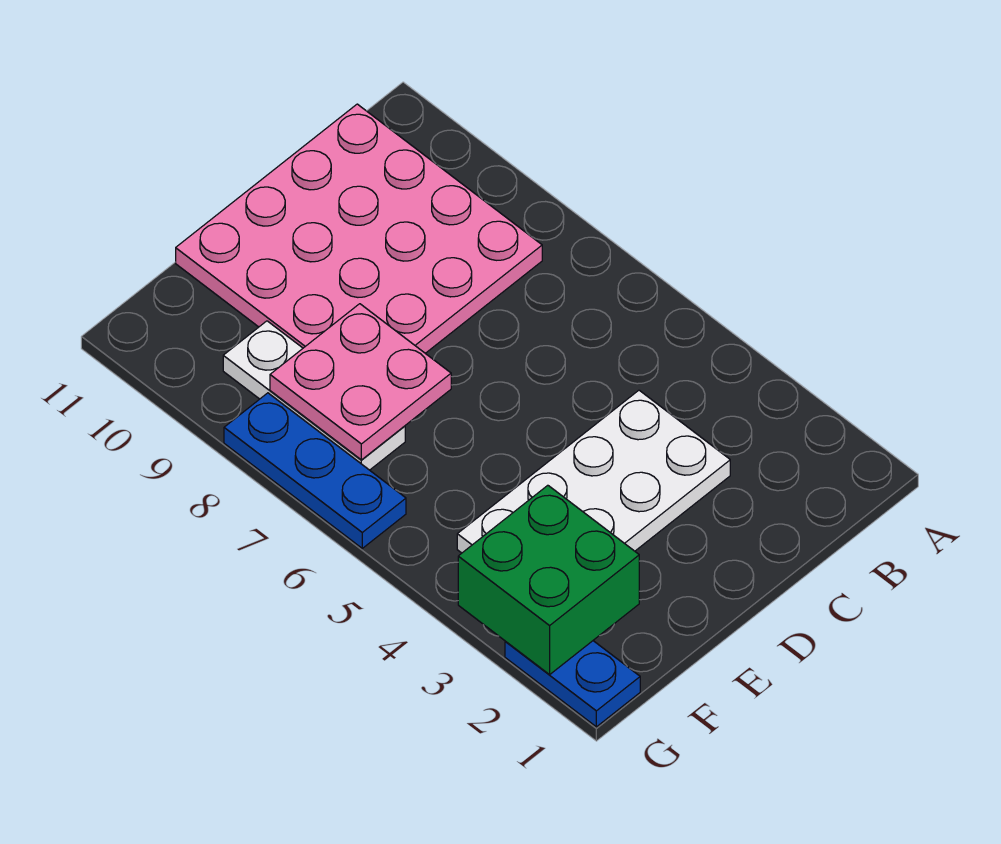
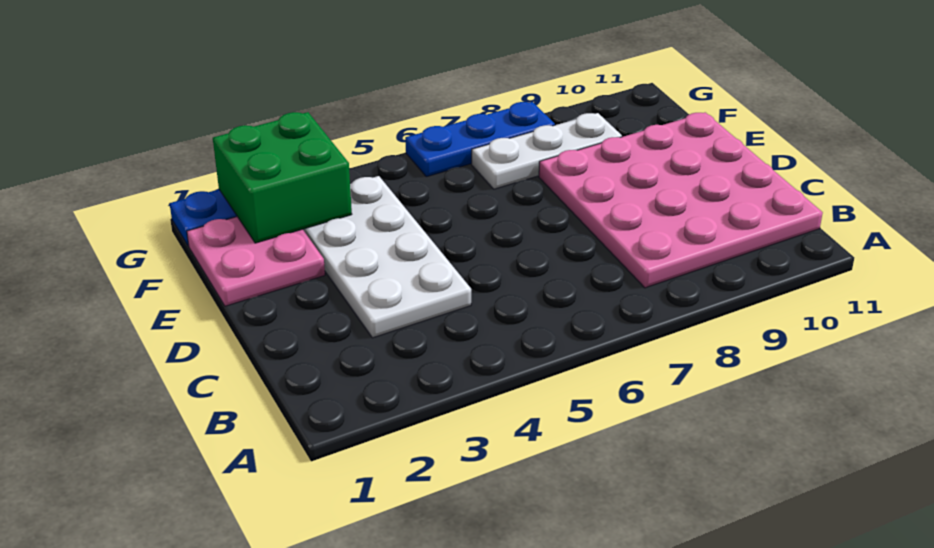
pink 2x2 plate [270,304,451,460] -> pink 2x2 plate moved to [187,217,325,306]

